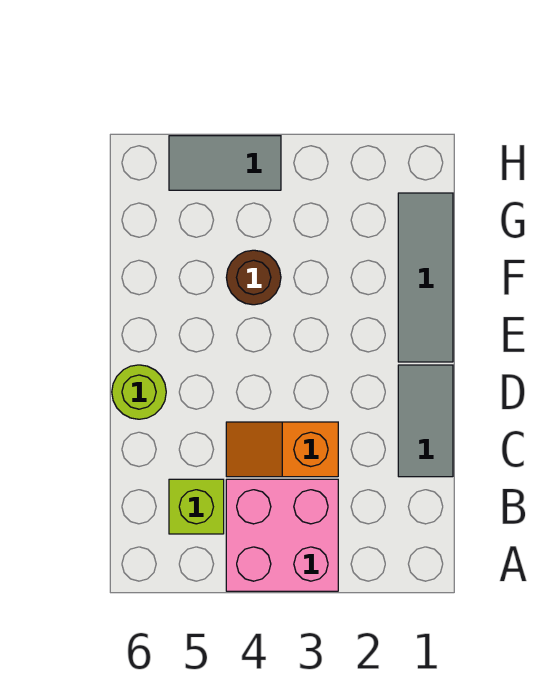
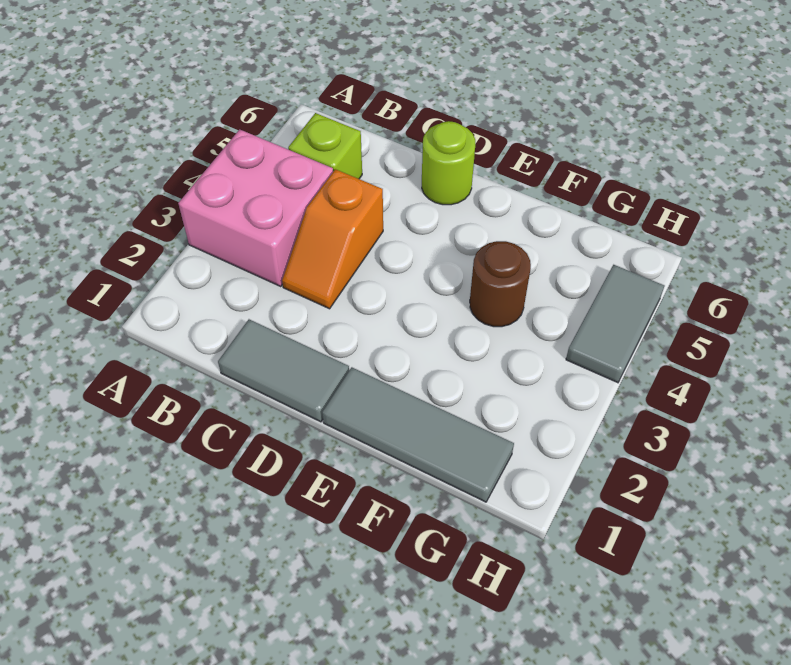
orange 1x2 slope [226,422,338,477] -> orange 1x2 slope turned to [282,169,383,309]

